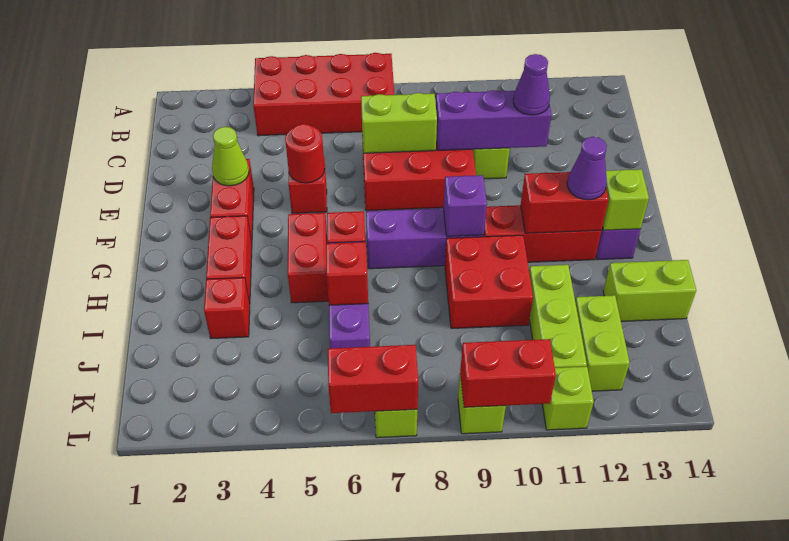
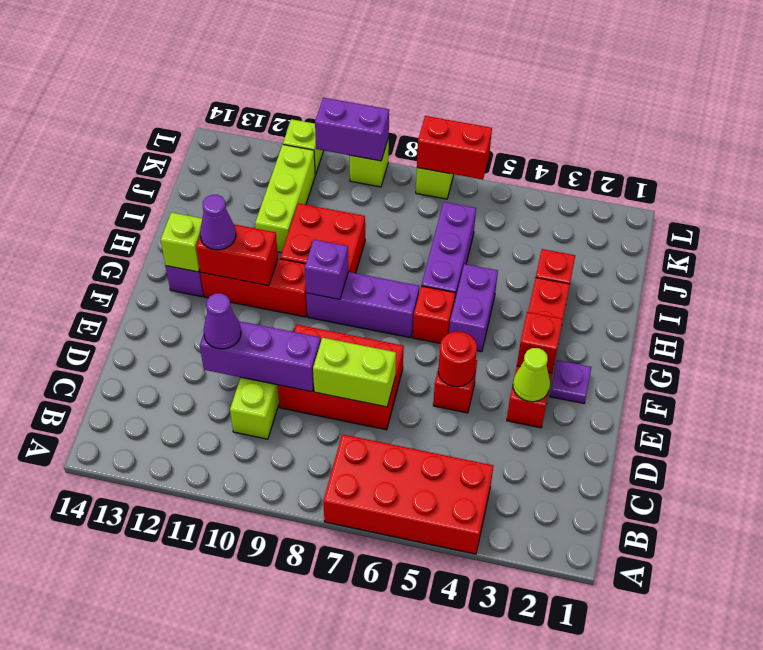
none -> purple 1x1 plate [550,360,591,404]
red 1x2 brick [288,213,328,303] -> purple 1x2 brick [449,264,498,352]
red 1x1 brick [326,242,368,305] -> red 1x1 brick moved to [517,312,563,373]
lime 1x2 brick [603,260,696,321] -> none
lime 1x2 brick [575,295,630,391] -> none
red 1x2 brick [460,339,556,407] -> purple 1x2 brick [315,98,389,161]

